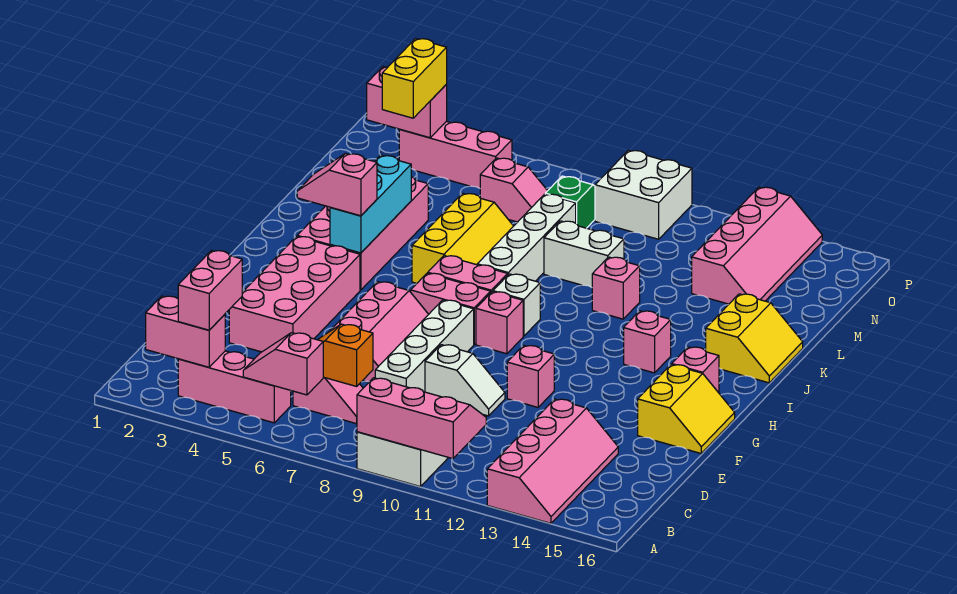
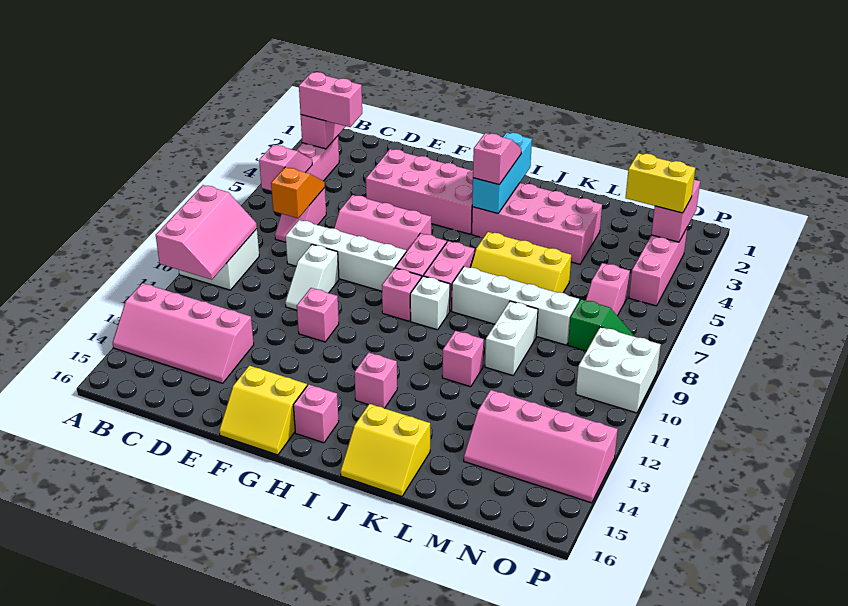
cyan 1x3 brick [330,155,411,253] -> cyan 1x3 brick turned to [472,133,532,213]

